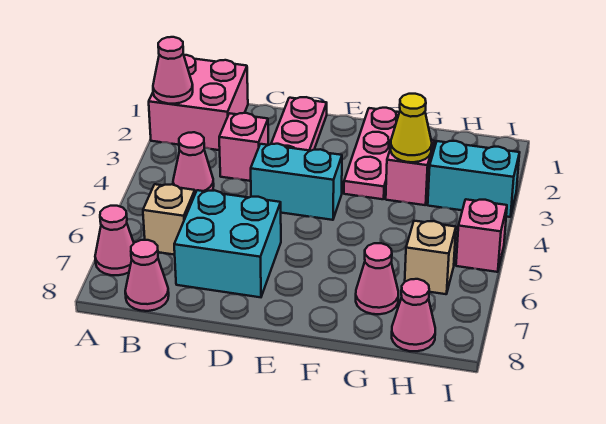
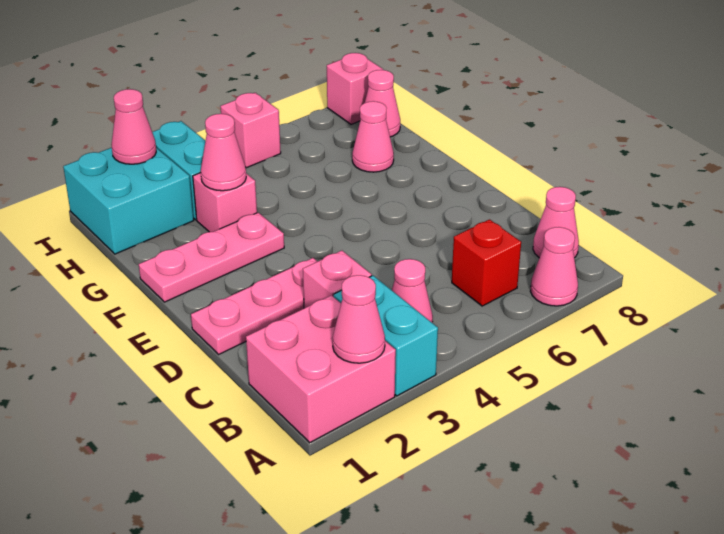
tan 1x1 brick [143,184,195,255] -> red 1x1 brick [452,220,521,306]
cyan 2x2 brick [174,190,281,297] -> cyan 2x2 brick moved to [63,148,194,254]
cyan 1x2 brick [251,144,342,220] -> cyan 1x2 brick moved to [334,276,438,396]
yellow 1x1 cone [391,94,432,162] -> pink 1x1 cone [201,114,246,191]
tan 1x1 brick [405,221,456,294] -> none
none -> pink 1x1 cone [111,89,156,164]
none -> pink 1x1 brick [327,53,383,125]

